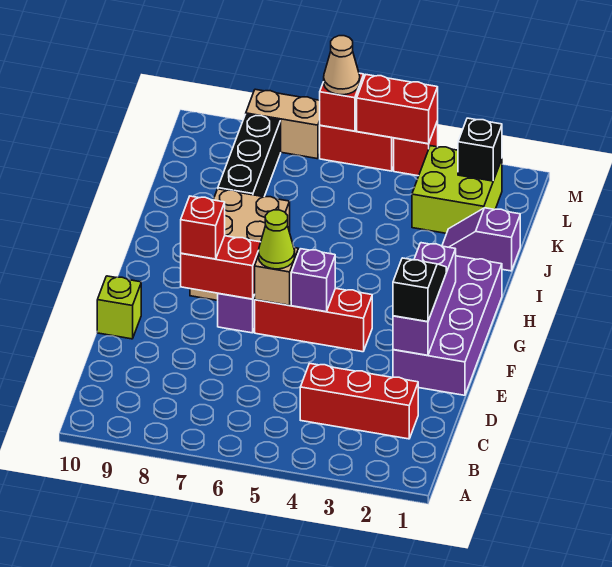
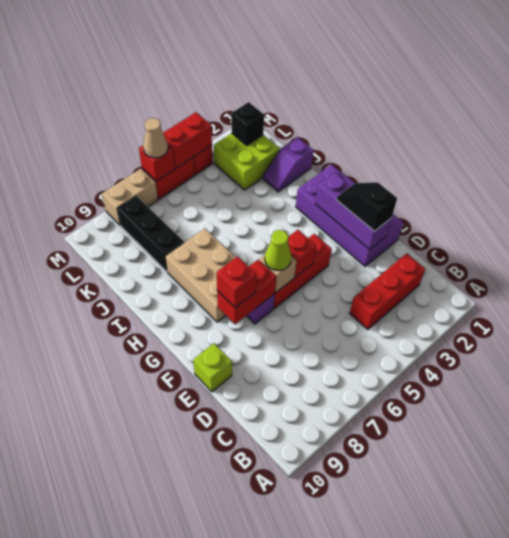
purple 1x1 brick [291,249,335,312] -> red 1x1 brick [288,230,316,277]

